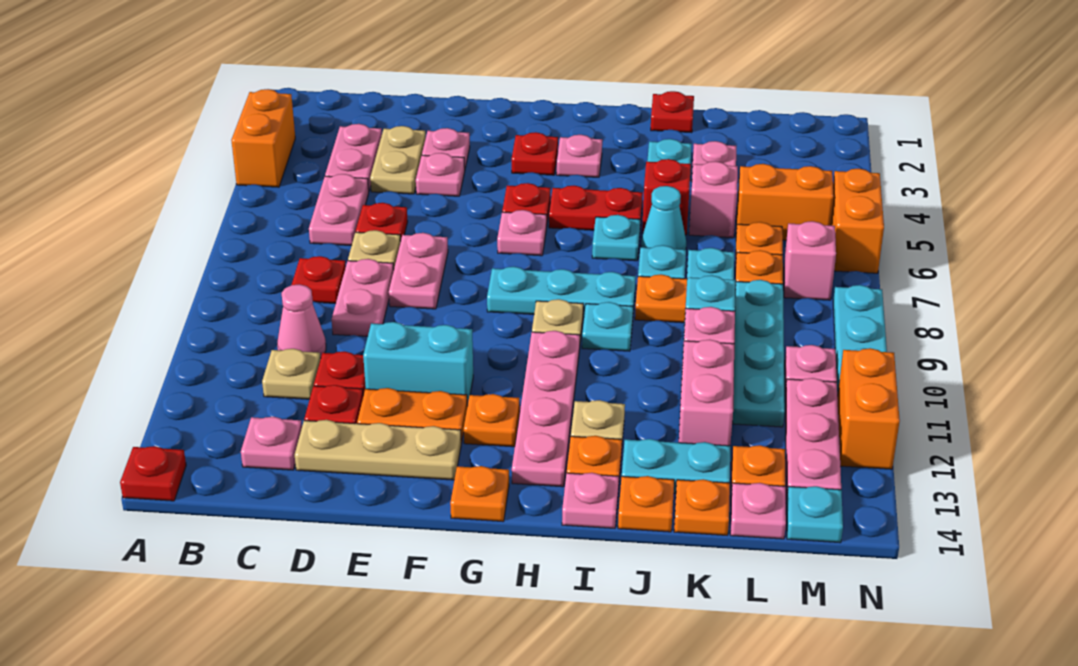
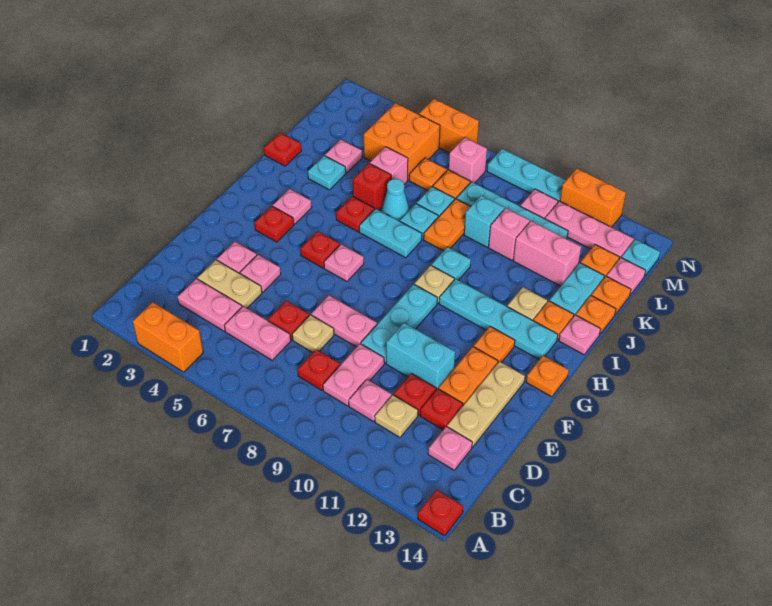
pink 1x1 cone [277,284,326,358] -> pink 1x1 plate [349,380,392,422]
pink 1x2 plate [332,259,394,336] -> pink 1x2 plate turned to [323,344,384,406]
cyan 1x2 brick [363,322,473,406] -> cyan 1x2 brick turned to [386,323,455,390]
cyan 1x3 plate [487,267,636,317] -> cyan 1x3 plate moved to [361,284,437,363]
red 1x2 plate [549,186,643,230] -> red 1x1 plate [336,196,374,232]
pink 1x4 plate [512,331,580,487] -> cyan 1x4 plate [439,279,558,360]
cyan 1x1 plate [592,215,640,261] -> cyan 1x2 plate [359,209,422,258]
orange 1x2 brick [736,164,834,240] -> orange 2x2 brick [364,103,440,180]

